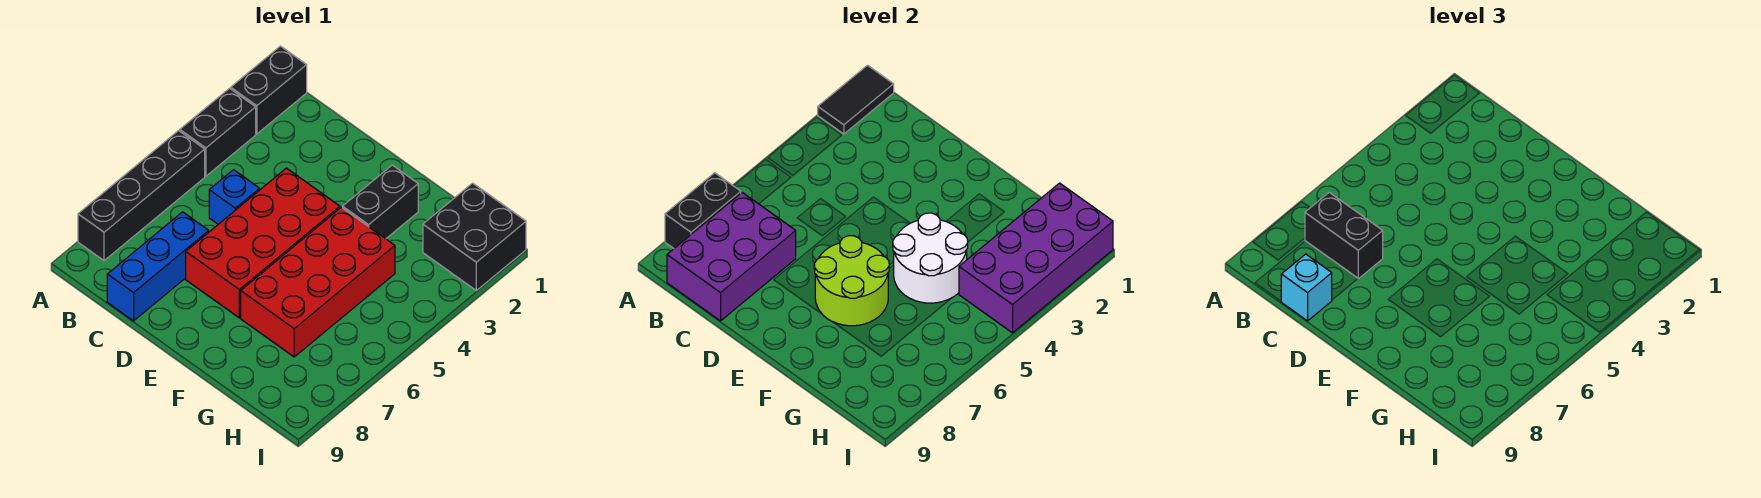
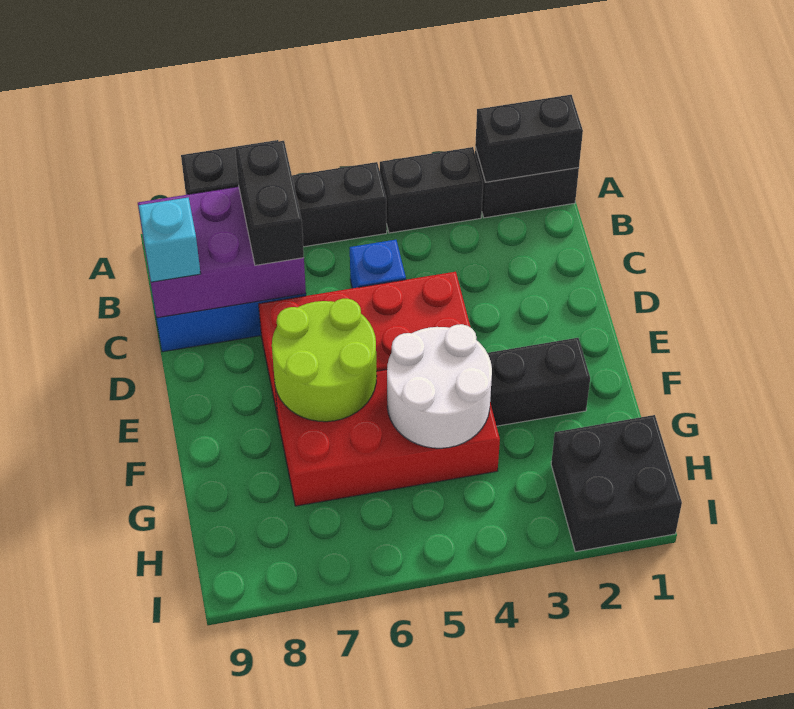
black 1x2 tile [818,65,894,134] -> black 1x2 brick [475,95,583,182]
purple 2x4 brick [959,183,1113,333] -> none

